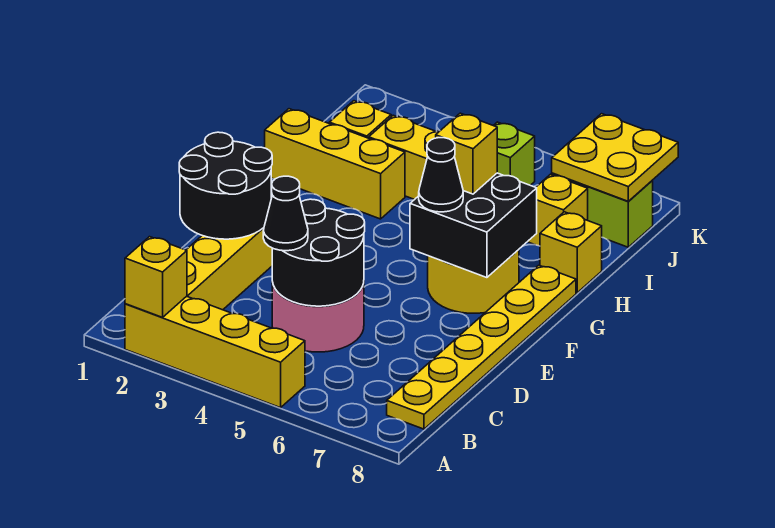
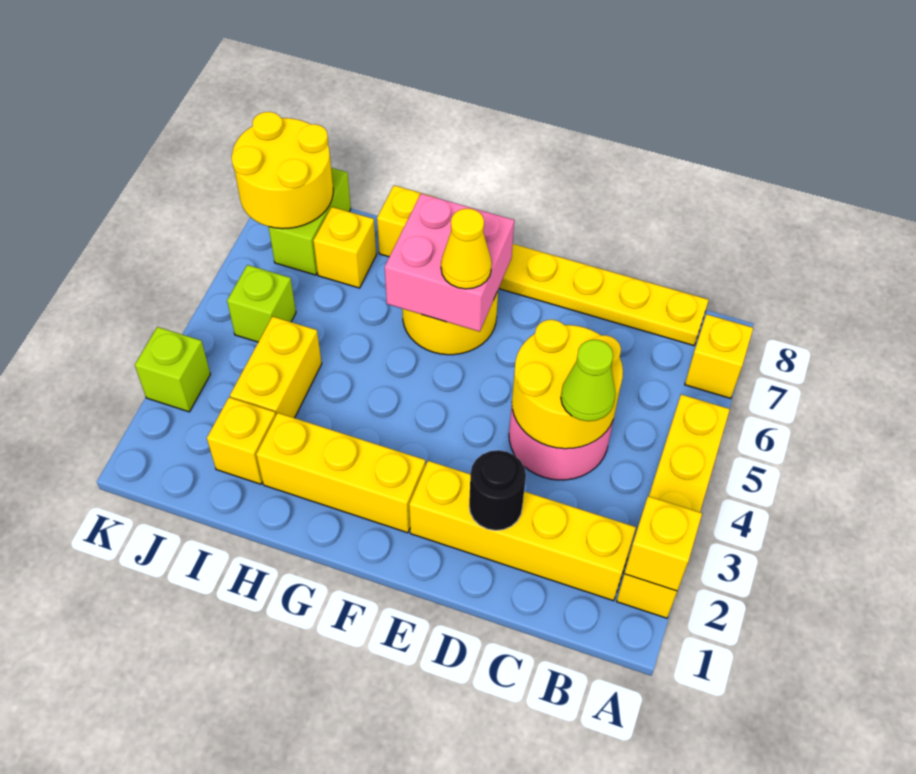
black 2x2 round brick [272,199,365,306] -> yellow 2x2 round brick [512,320,623,449]
black 1x1 cone [263,176,308,251] -> lime 1x1 cone [561,340,616,421]
black 2x2 round brick [179,132,272,239] -> black 1x1 round brick [469,450,526,530]
black 2x2 brick [410,173,537,278] -> pink 2x2 brick [385,194,514,332]
black 1x1 cone [419,138,463,212] -> yellow 1x1 cone [441,209,492,289]
yellow 1x1 brick [436,113,497,194] -> yellow 1x1 brick moved to [685,314,753,398]
yellow 1x3 brick [265,109,405,219] -> yellow 1x3 brick turned to [256,413,425,533]
yellow 2x2 plate [552,114,678,201] -> yellow 2x2 round brick [231,112,333,229]
none -> lime 1x1 brick [135,327,210,412]

